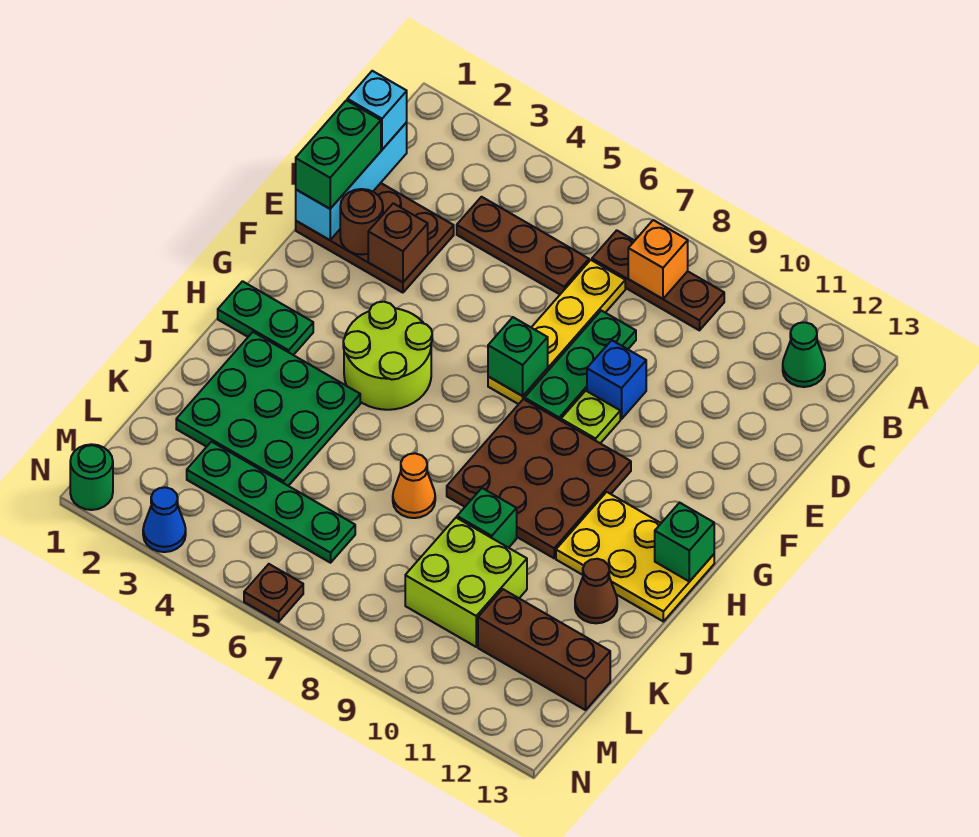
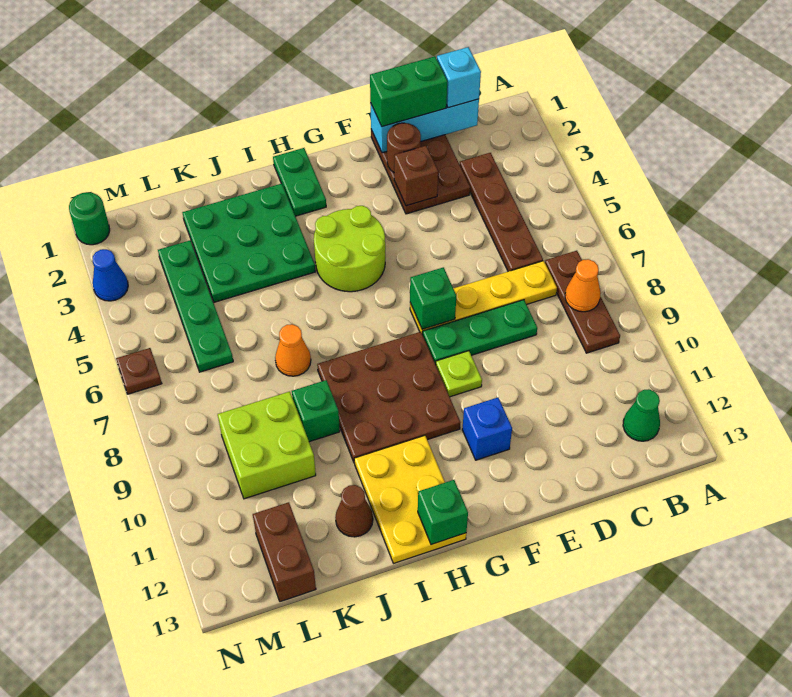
orange 1x1 brick [628,220,688,299] -> orange 1x1 cone [565,259,601,312]
brown 1x3 plate [457,197,589,294] -> brown 1x4 plate [460,153,543,271]
blue 1x1 brick [587,340,646,419] -> blue 1x1 brick moved to [462,397,512,460]
brown 1x3 brick [478,589,610,710] -> brown 1x2 brick [253,502,316,602]

